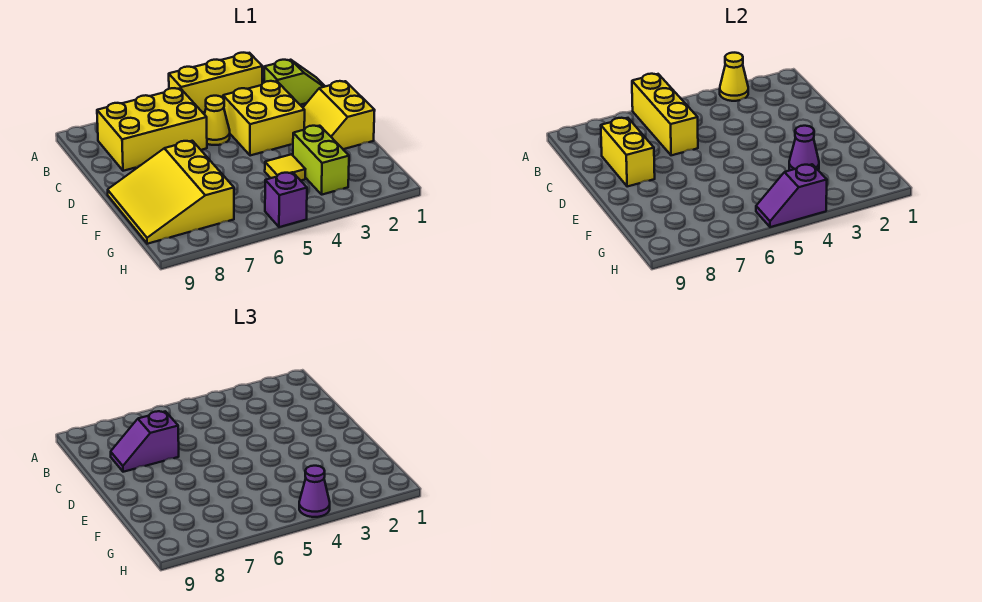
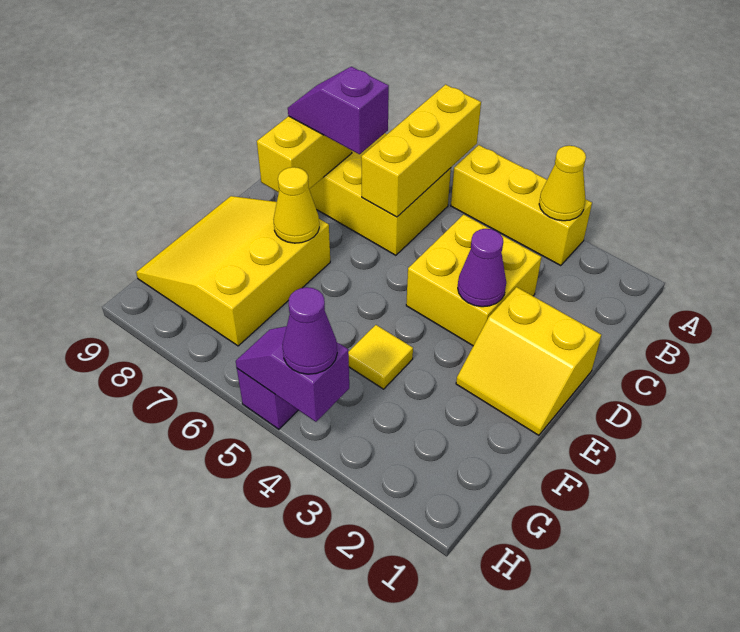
lime 1x2 slope [264,60,325,105] -> none
yellow 1x1 cone [204,96,230,145] -> yellow 1x1 cone moved to [273,167,319,243]
yellow 2x2 slope [303,81,375,149] -> yellow 2x2 slope turned to [456,287,601,435]
lime 1x2 brick [293,126,349,195] -> none
purple 1x1 cone [789,126,819,170] -> purple 1x1 cone moved to [458,229,506,307]

